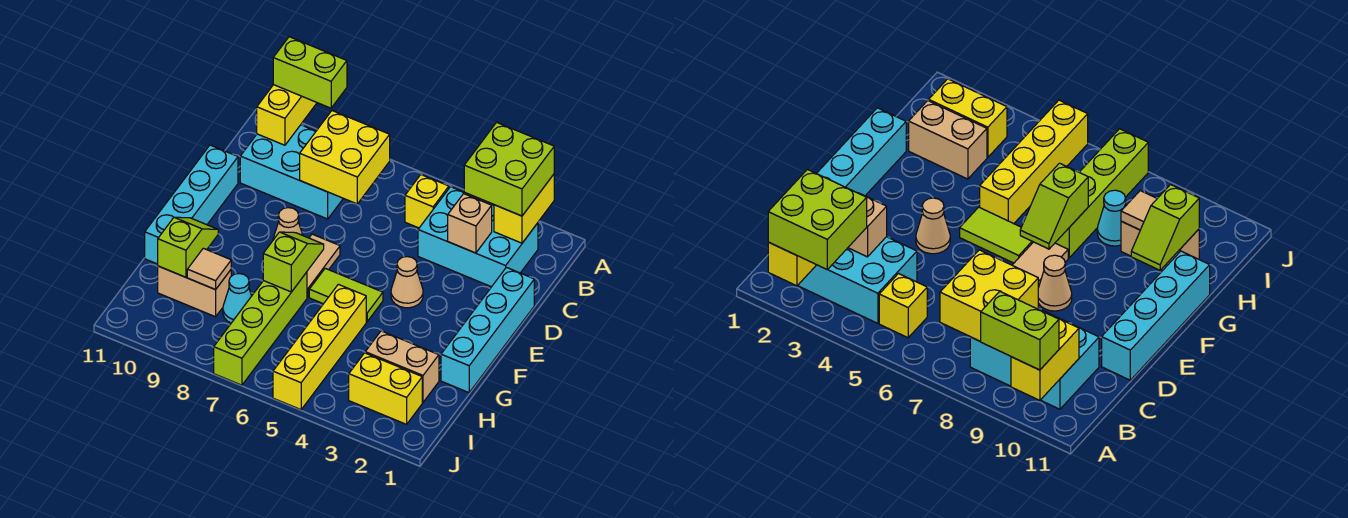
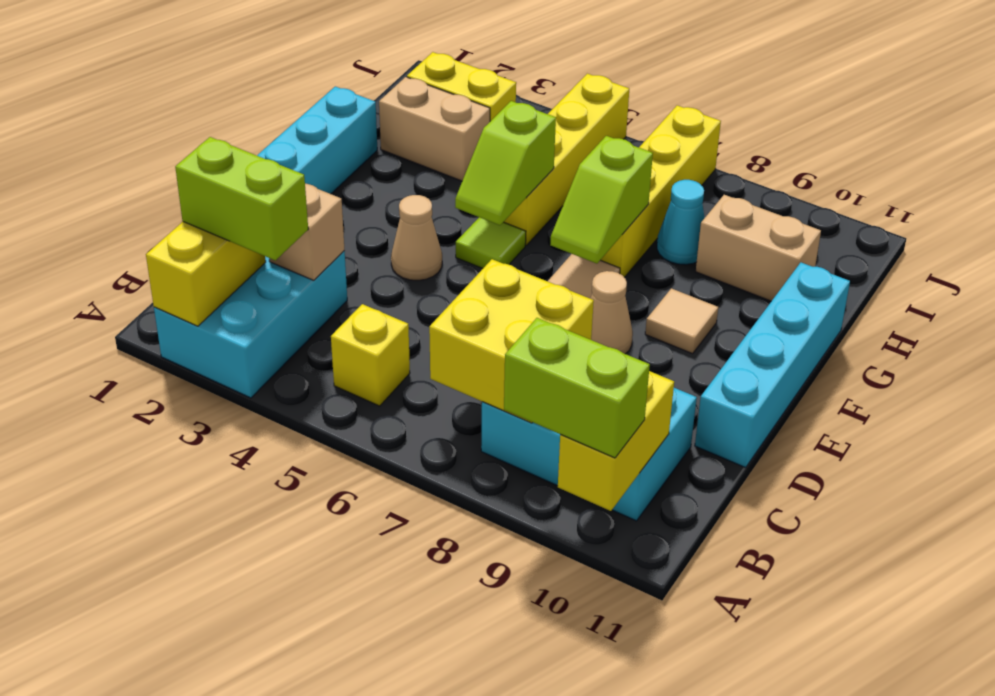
lime 2x2 brick [464,122,554,216] -> lime 1x2 brick [175,137,308,260]
cyan 2x3 brick [418,187,538,287] -> cyan 2x3 brick turned to [154,251,347,398]
lime 1x2 tile [309,268,383,322] -> lime 1x1 tile [456,217,526,268]
lime 1x4 brick [214,272,307,385] -> yellow 1x4 brick [601,105,721,277]
lime 1x2 slope [158,217,218,277] -> lime 1x2 slope moved to [455,101,556,225]
tan 1x1 tile [187,248,231,290] -> tan 1x1 tile moved to [645,288,718,354]

